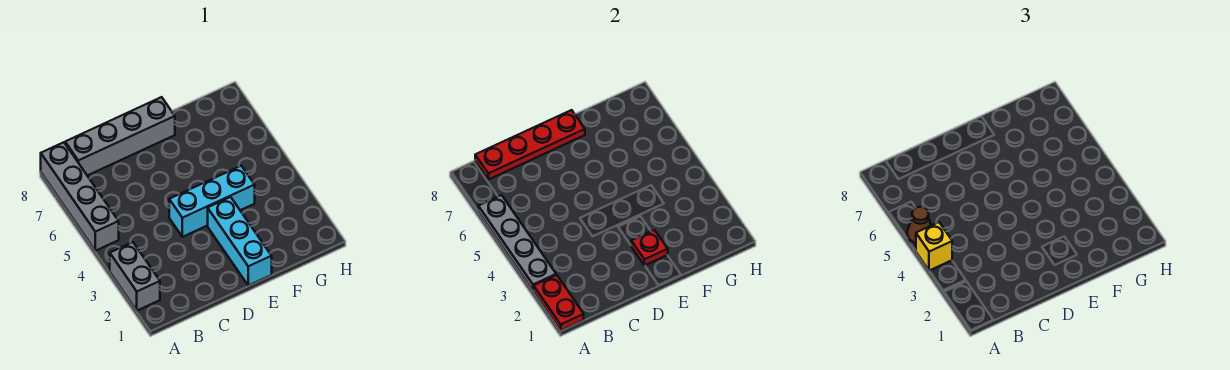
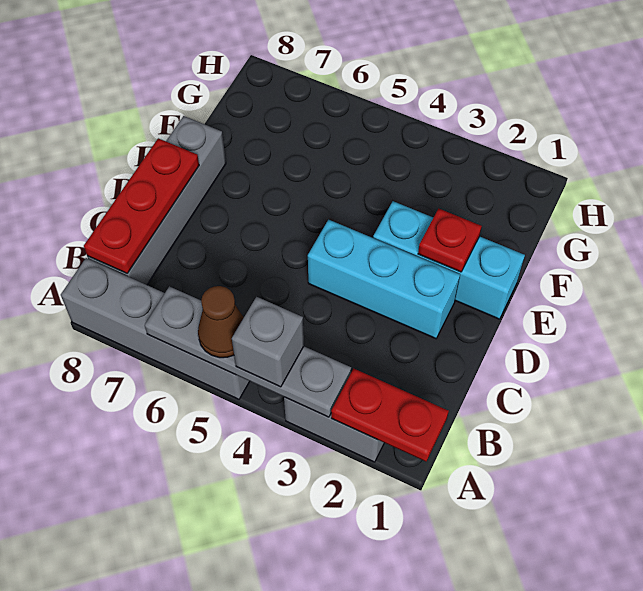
yellow 1x1 brick [916,222,952,271] -> grey 1x1 brick [232,297,304,387]
red 1x4 plate [475,110,585,180] -> red 1x3 plate [84,138,199,273]
cyan 1x3 brick [169,166,255,237] -> cyan 1x3 brick turned to [308,220,460,339]

